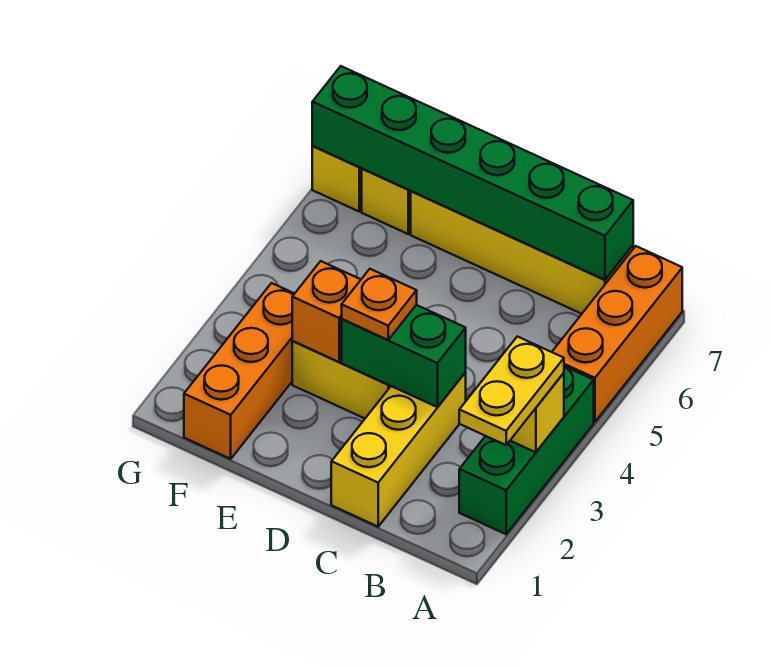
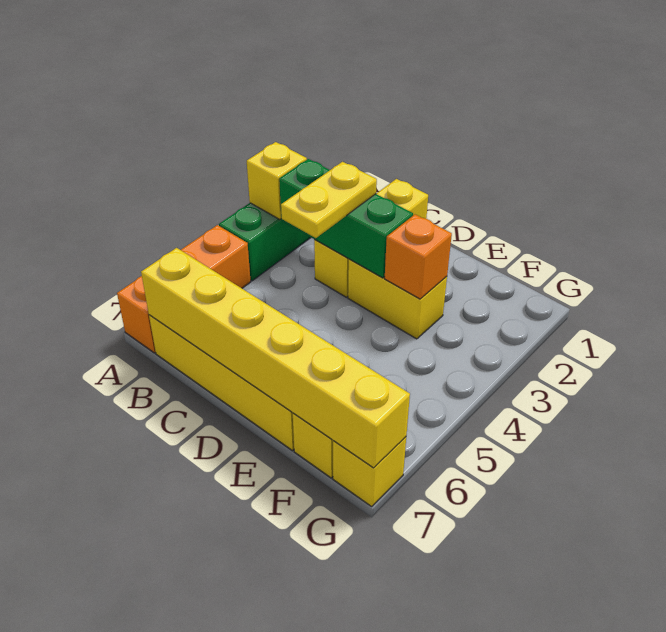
yellow 1x2 plate [459,336,564,445] -> yellow 1x2 plate moved to [281,162,377,238]
green 1x6 brick [312,66,633,280] -> yellow 1x6 brick [141,248,410,468]
green 1x2 brick [342,305,466,407] -> green 1x3 brick [279,159,413,278]
orange 1x1 plate [342,269,417,340] -> none
orange 1x3 brick [184,283,294,459] -> none

